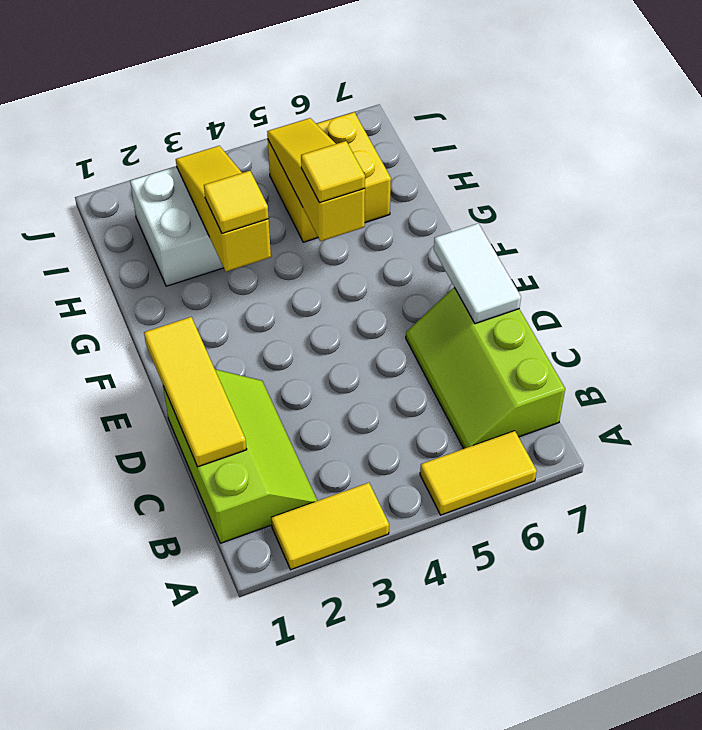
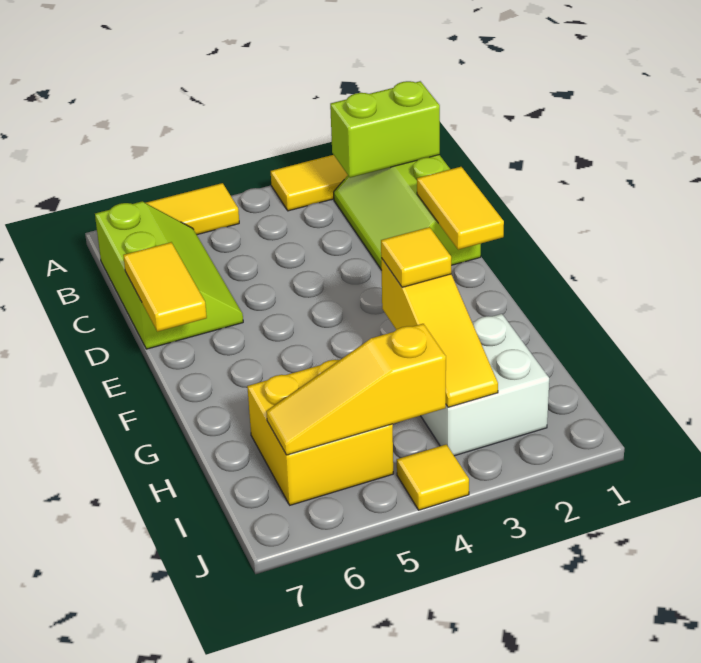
none -> lime 1x2 brick [330,81,440,178]
yellow 1x3 tile [144,317,247,467] -> yellow 1x2 tile [417,167,504,250]
white 1x2 tile [434,223,521,324] -> yellow 1x2 tile [123,242,207,332]
yellow 1x3 slope [267,118,365,241] -> yellow 1x3 slope turned to [266,324,446,455]
yellow 1x1 tile [301,141,365,203] -> yellow 1x1 tile moved to [397,444,469,510]

